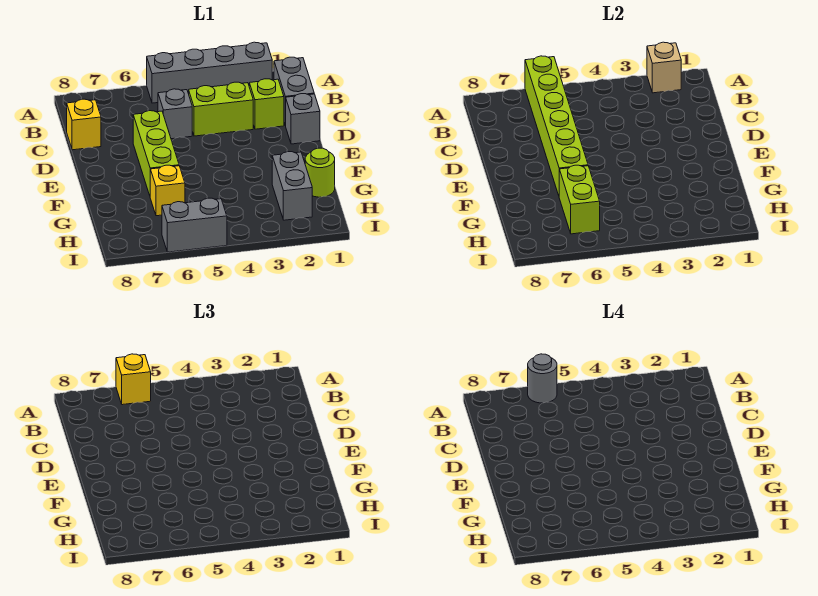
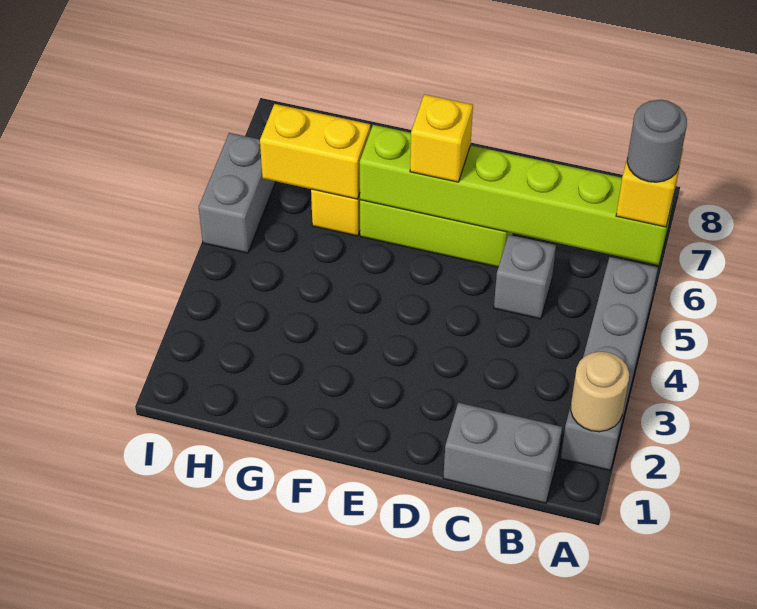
tan 1x1 brick [647,42,681,93] -> tan 1x1 round brick [571,352,629,432]
lime 1x1 brick [249,79,284,129] -> none
lime 1x2 brick [189,82,253,136] -> none
yellow 1x1 brick [67,99,101,150] -> yellow 1x1 brick moved to [410,94,473,182]
grey 1x1 brick [286,94,320,144] -> none
lime 1x1 round brick [305,148,335,197] -> none
grey 1x2 brick [272,152,312,220] -> none
lime 1x2 brick [559,165,600,234] -> yellow 1x2 brick [260,104,370,199]

